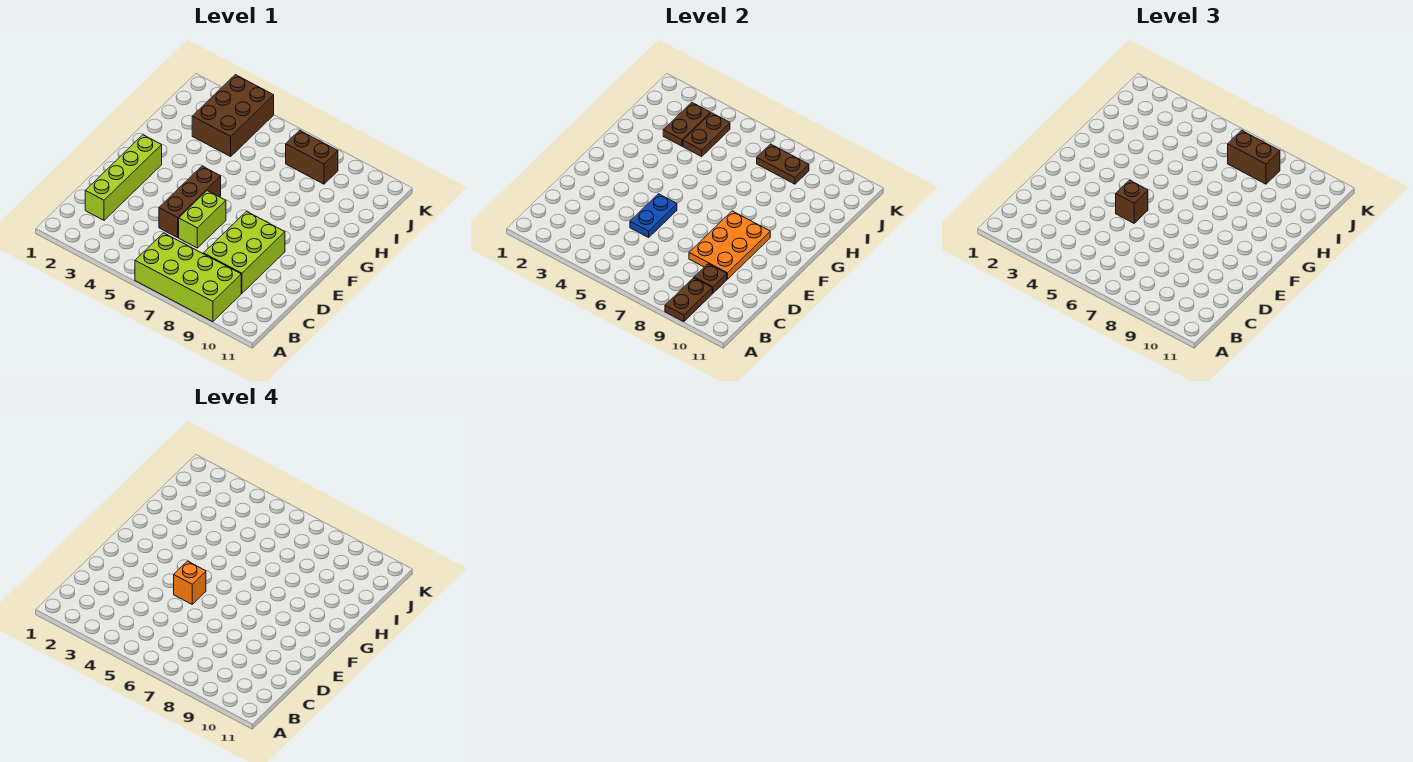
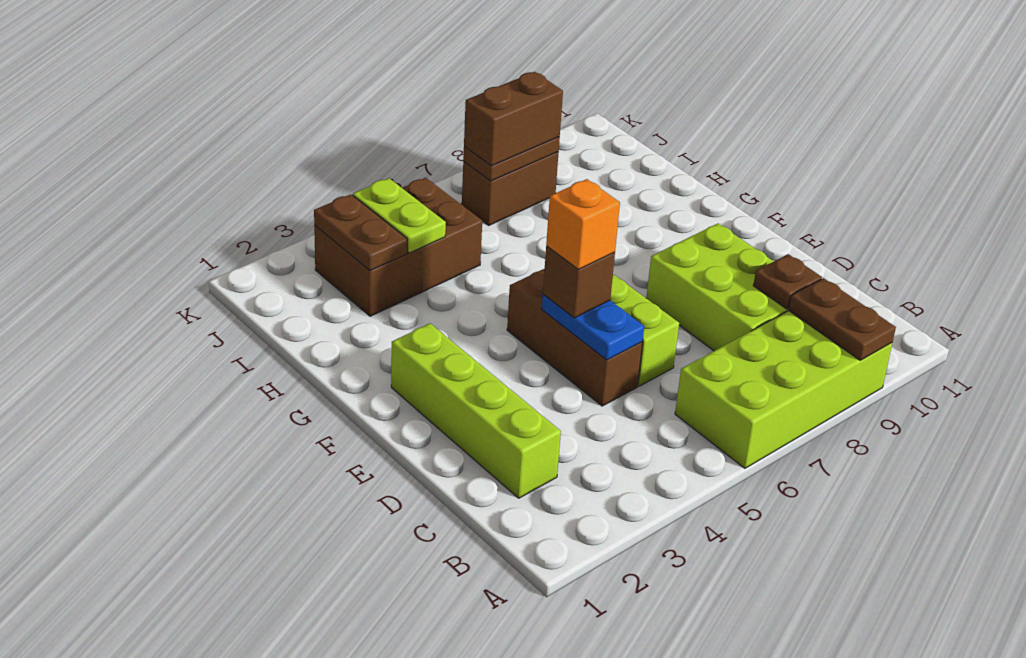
orange 2x3 plate [689,211,770,279] -> none
brown 2x3 brick [192,75,274,156] -> brown 2x3 brick turned to [314,178,482,316]
brown 1x2 plate [683,113,730,156] -> lime 1x2 plate [353,178,446,253]

